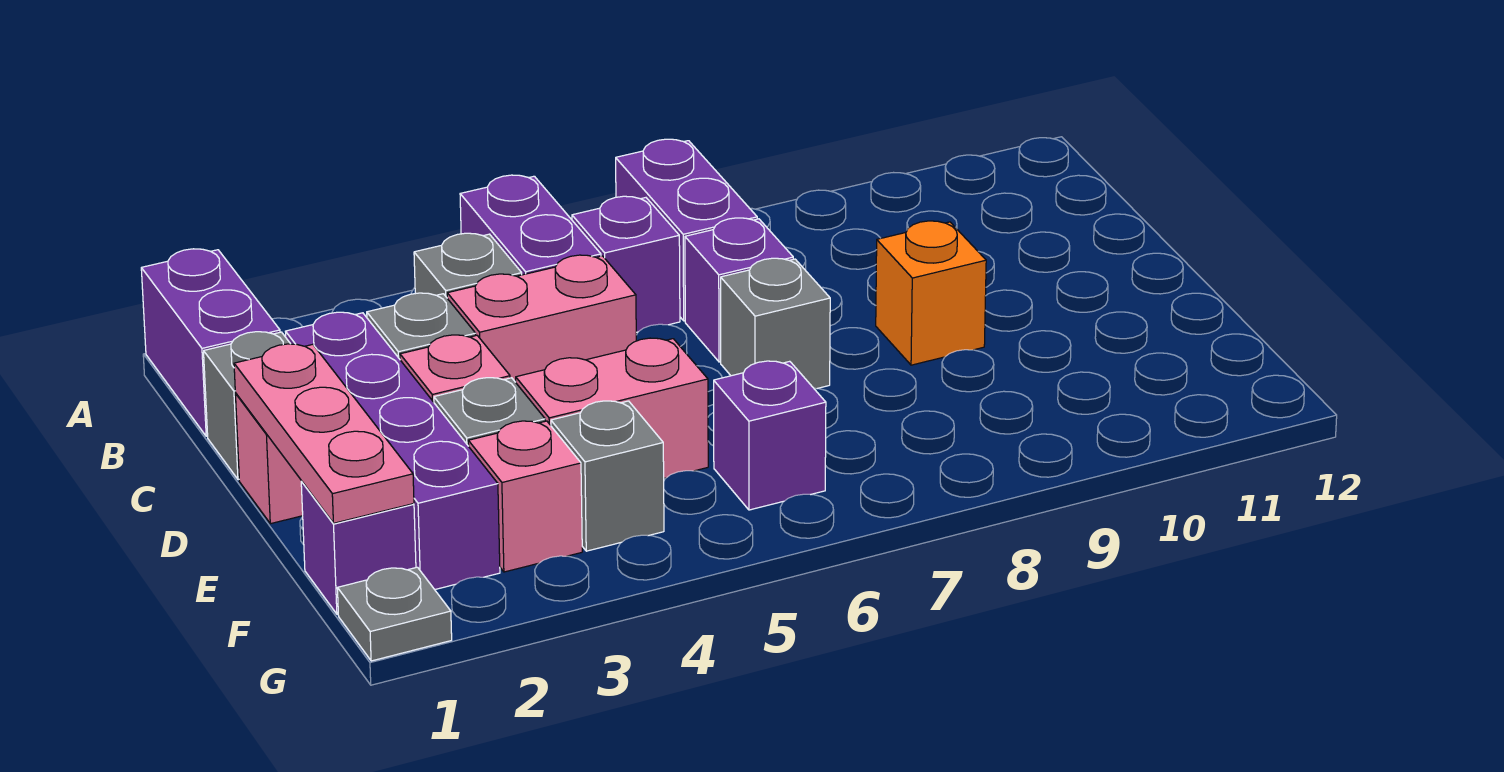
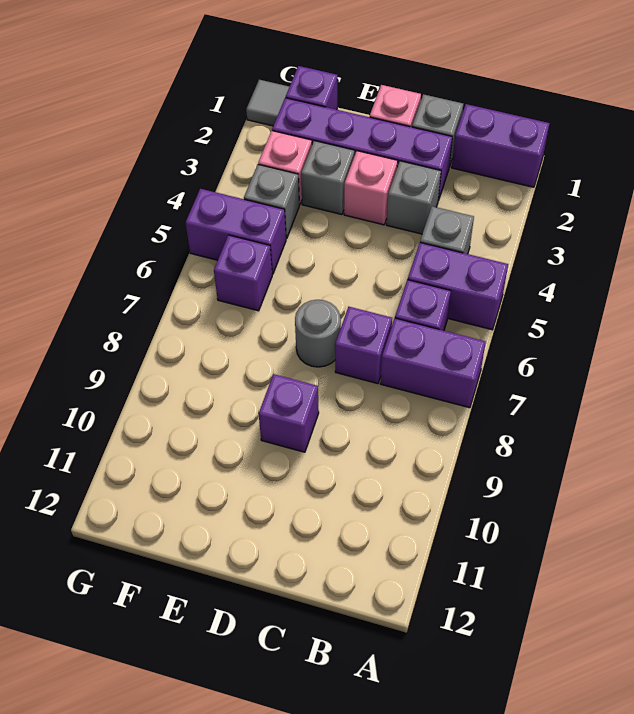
pink 1x2 brick [447,255,636,382] -> none
pink 1x3 plate [234,344,414,523] -> none
grey 1x1 brick [721,258,830,389] -> grey 1x1 round brick [295,300,341,367]
orange 1x1 brick [876,221,986,365] -> purple 1x1 brick [259,374,319,452]
pink 1x2 brick [516,338,708,478] -> none
none -> purple 1x2 brick [185,189,286,274]
grey 1x1 plate [337,567,452,661] -> grey 1x1 tile [246,80,289,126]

